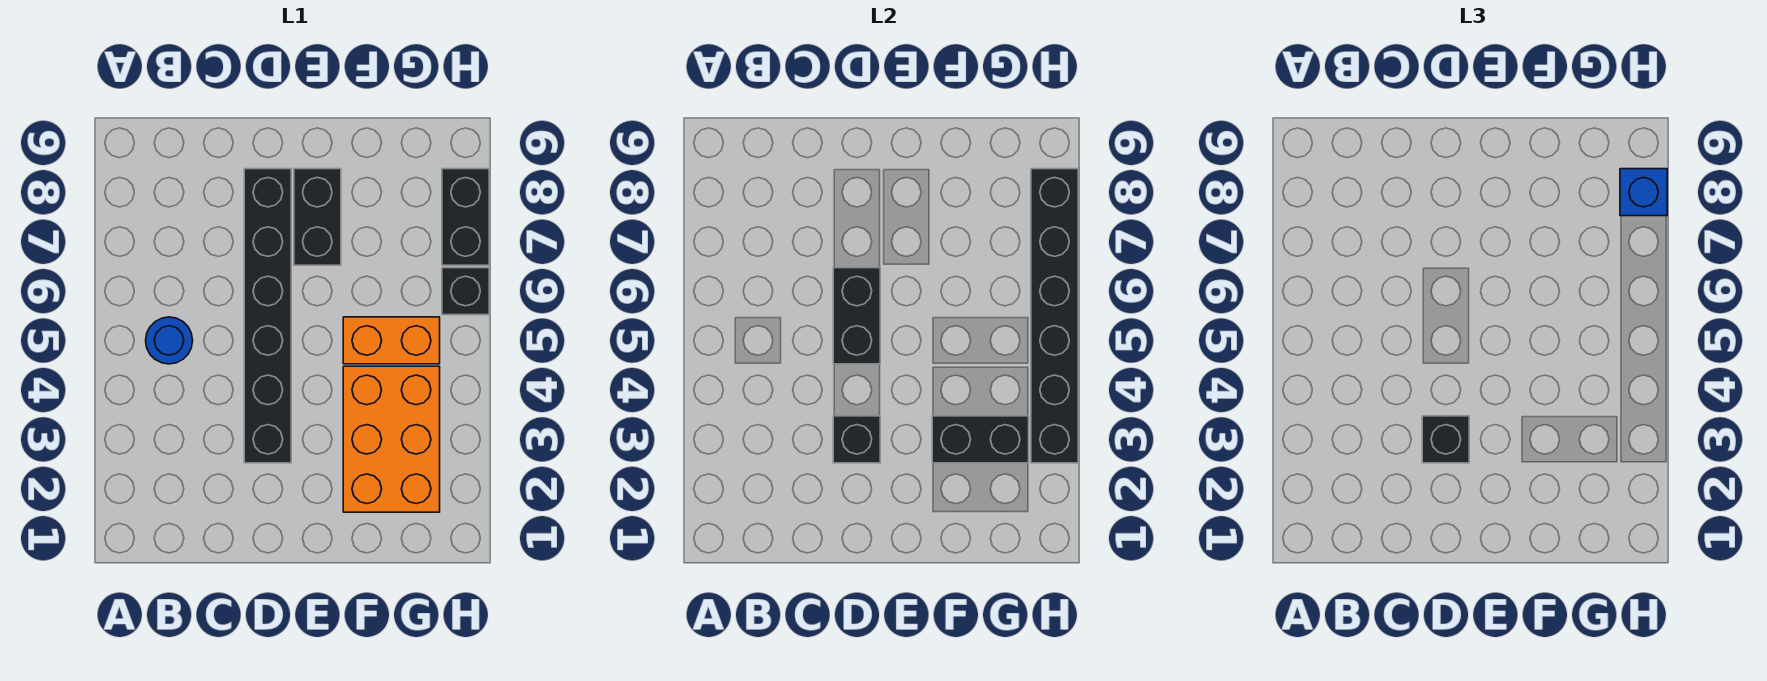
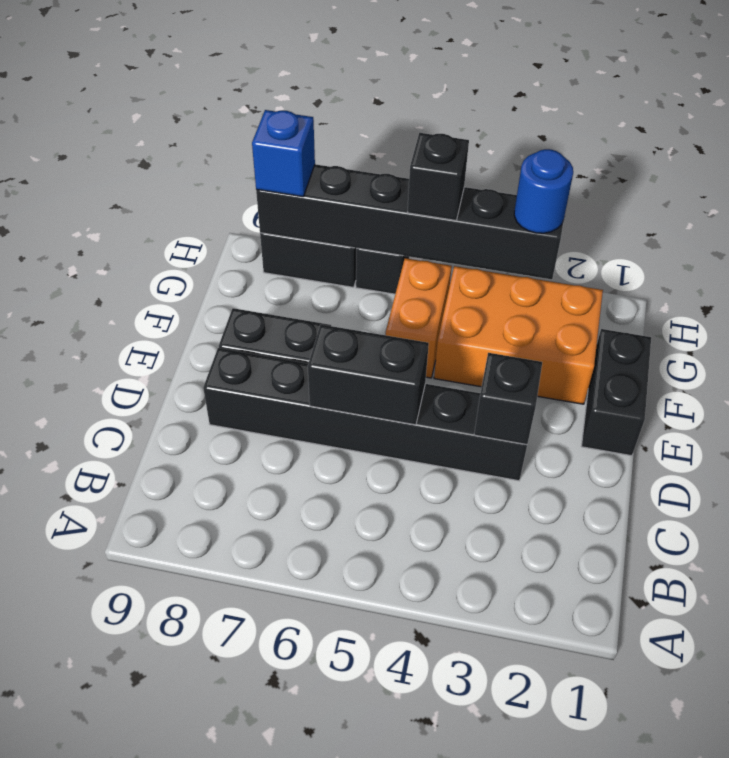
blue 1x1 round brick [146,317,193,364] -> blue 1x1 round brick moved to [514,149,573,233]
black 1x1 brick [1422,416,1469,463] -> black 1x1 brick moved to [407,133,469,220]
black 1x2 brick [932,416,1029,463] -> black 1x2 brick moved to [582,329,651,456]

